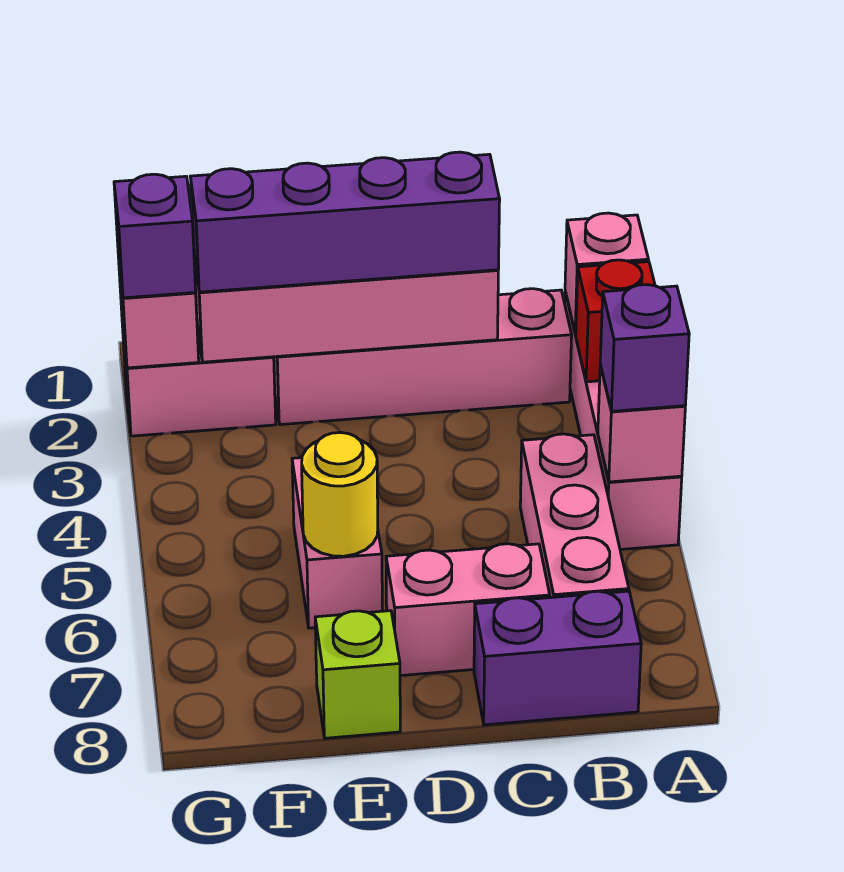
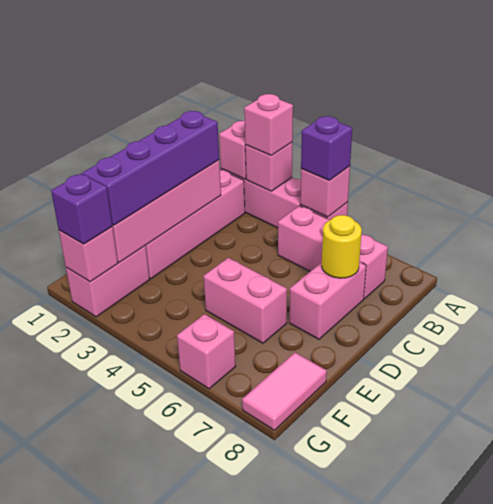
red 1x1 brick [576,260,655,382] -> pink 1x1 brick [245,143,292,191]
none -> pink 1x1 brick [244,94,293,156]
purple 1x2 brick [474,591,641,725] -> none
yellow 1x1 round brick [302,433,378,556] -> yellow 1x1 round brick moved to [322,215,362,278]
lime 1x1 brick [315,611,400,738] -> none
none -> pink 1x2 tile [242,352,327,430]
none -> pink 1x1 brick [177,314,236,389]

